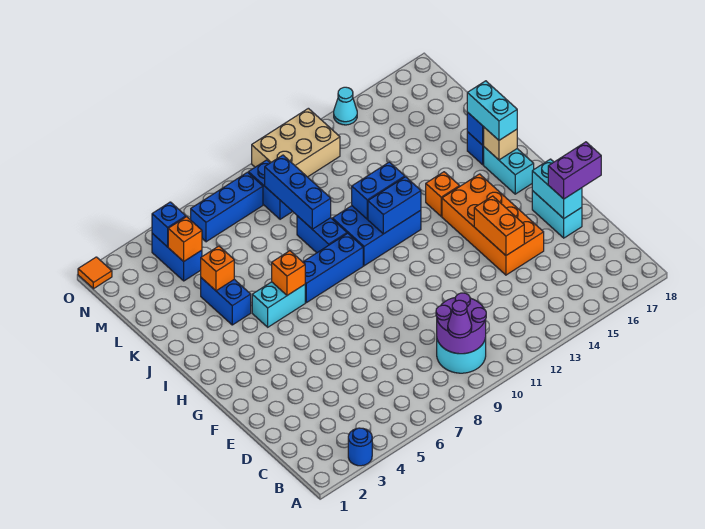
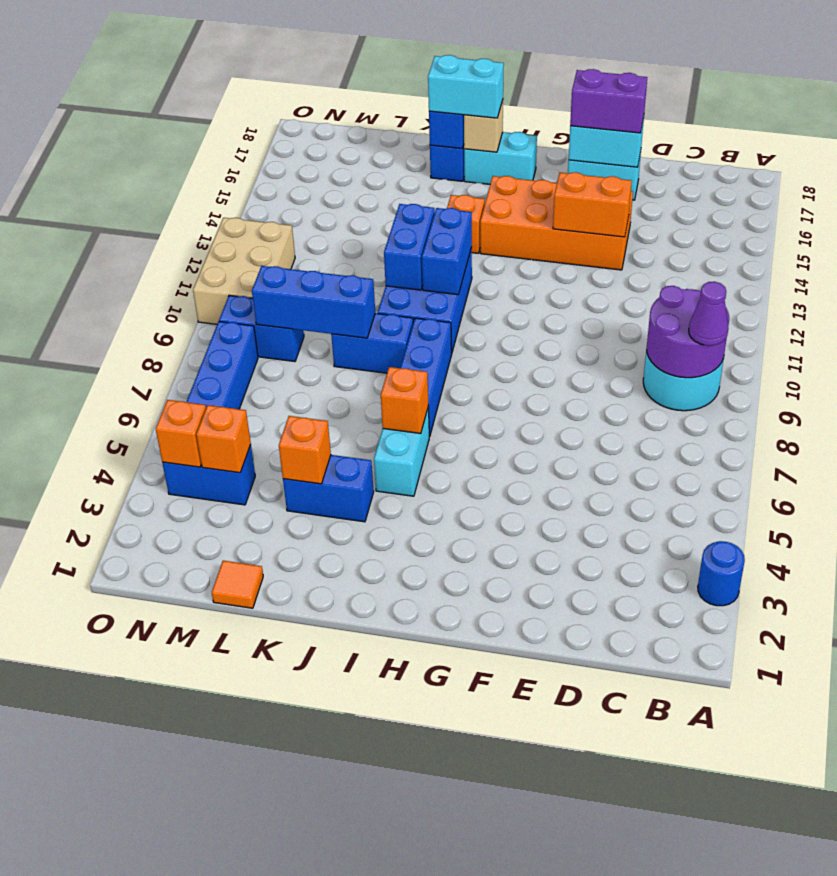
purple 1x2 brick [548,142,601,199] -> purple 1x2 brick turned to [570,69,647,133]
blue 1x1 brick [152,202,186,247] -> orange 1x1 brick [156,400,206,467]
orange 1x1 tile [78,257,112,289] -> orange 1x1 tile moved to [212,561,263,608]
cyan 1x1 cone [334,87,357,125] -> none

